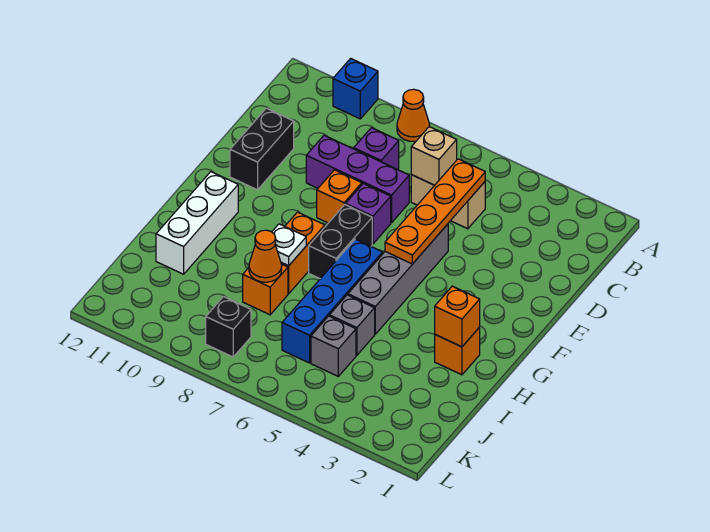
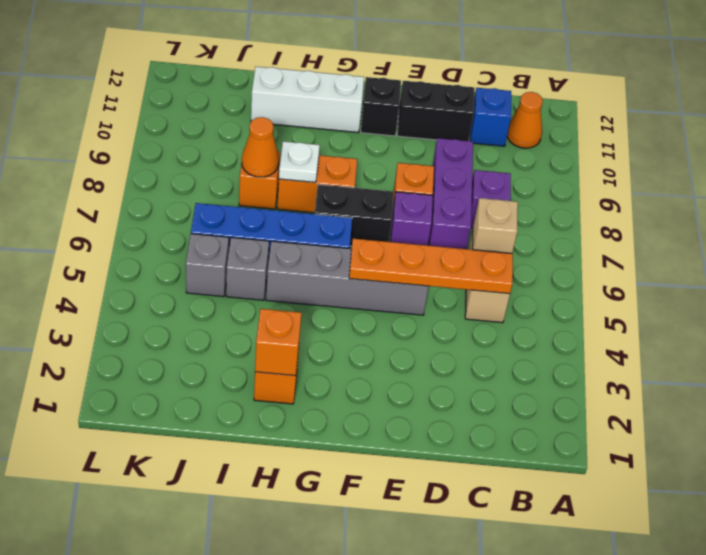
orange 1x1 cone [397,89,430,142] -> orange 1x1 cone moved to [507,92,543,148]
blue 1x1 brick [333,58,378,119] -> blue 1x1 brick moved to [470,88,511,146]
black 1x1 brick [206,297,251,357] -> black 1x1 brick moved to [361,77,401,136]

